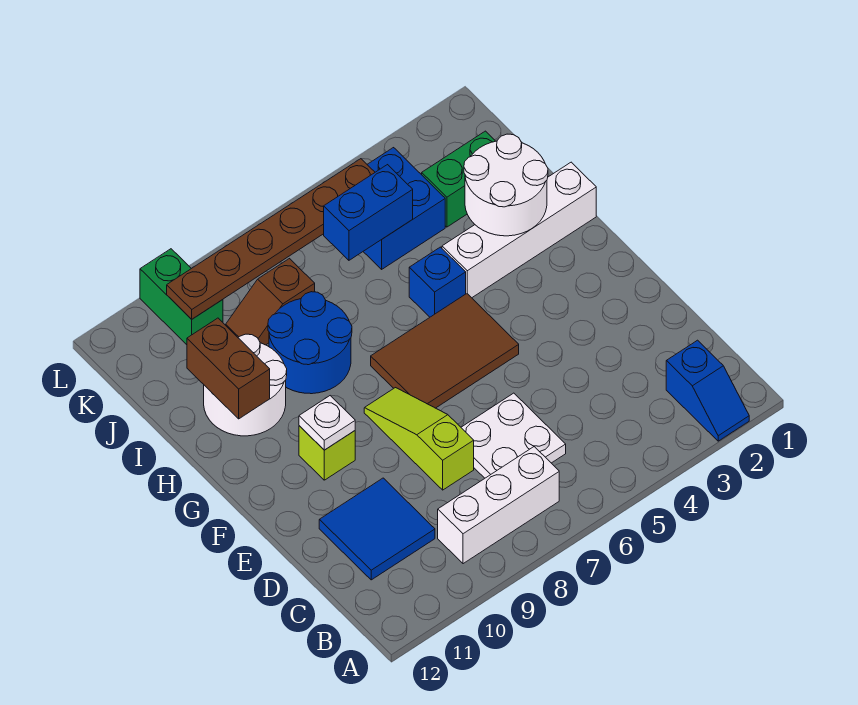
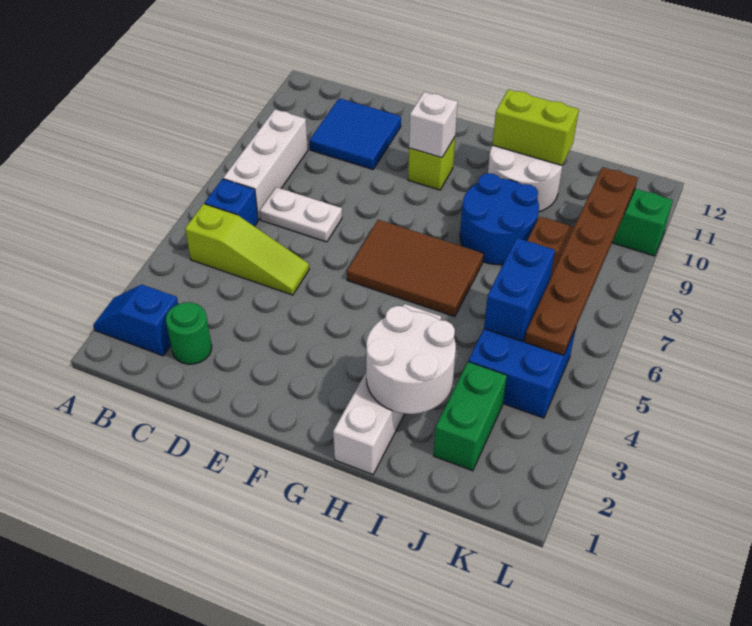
none -> green 1x1 round brick [166,302,212,364]
white 2x2 plate [461,393,566,478] -> white 1x2 plate [260,187,342,242]
lime 1x3 slope [364,388,474,490] -> lime 1x3 slope moved to [185,204,309,295]
brown 2x3 tile [371,294,519,408] -> brown 2x3 tile turned to [347,220,483,317]
white 1x1 plate [299,396,355,450] -> white 1x1 brick [409,92,458,158]
blue 1x1 brick [409,247,466,317] -> blue 1x1 brick moved to [205,179,258,226]
brown 1x2 brick [187,318,270,419] -> lime 1x2 brick [492,89,579,165]

